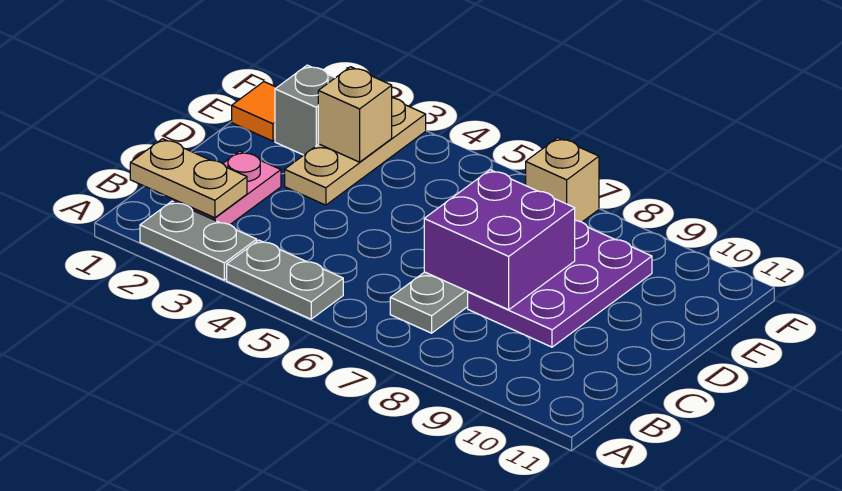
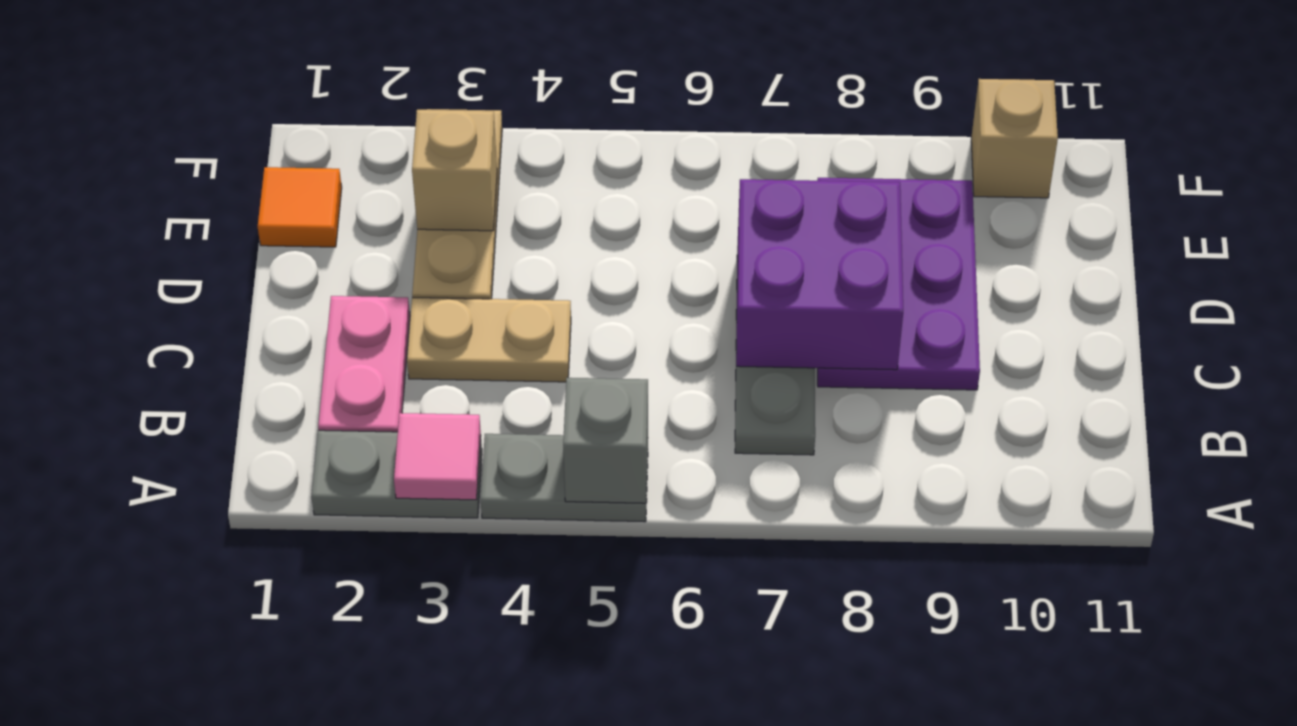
none -> pink 1x1 tile [394,413,481,500]
tan 1x2 plate [130,139,247,218] -> tan 1x2 plate moved to [407,297,571,382]
grey 1x1 brick [275,65,335,155] -> grey 1x1 brick moved to [563,378,648,503]
tan 1x1 brick [526,138,599,222] -> tan 1x1 brick moved to [971,79,1058,198]

